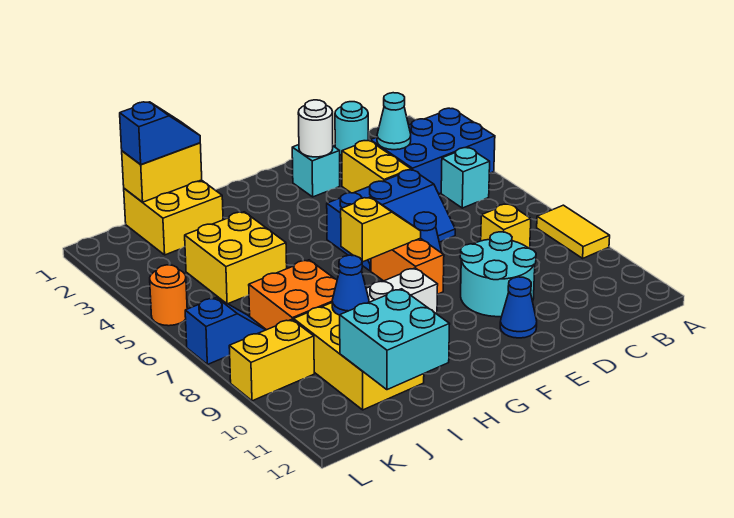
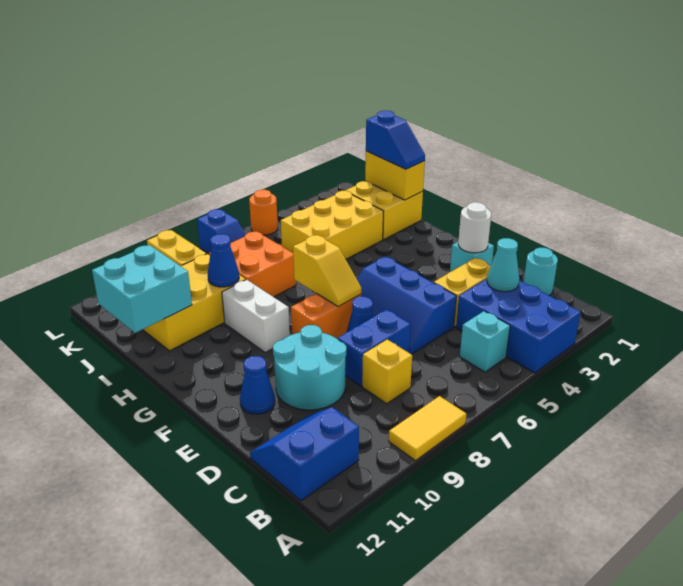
none -> blue 2x2 slope [250,407,359,501]
none -> blue 1x2 brick [338,309,411,386]
yellow 2x2 brick [185,212,287,304] -> yellow 2x3 brick [281,191,383,259]

